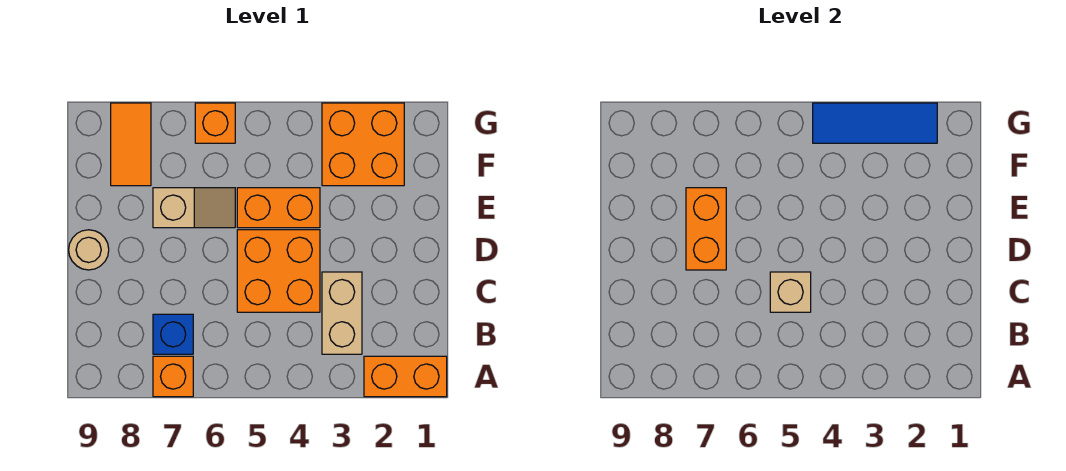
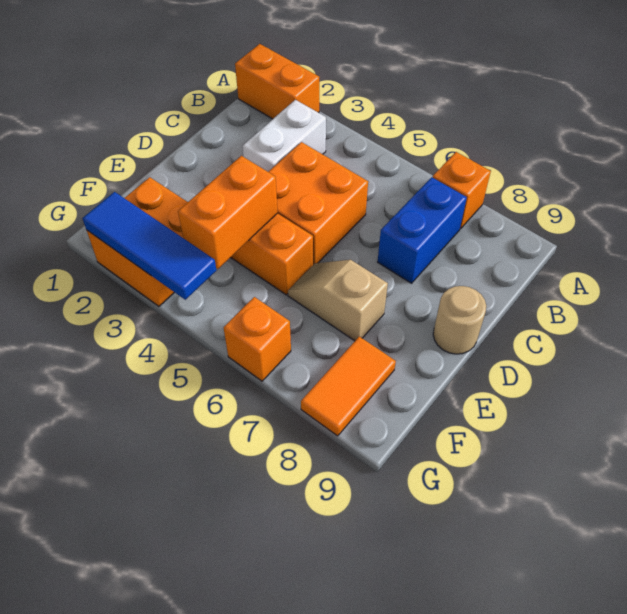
tan 1x2 brick [322,272,362,354] -> white 1x2 brick [242,100,326,172]
blue 1x1 brick [153,314,193,354] -> blue 1x2 brick [378,177,467,283]
tan 1x1 brick [770,272,811,312] -> none
orange 1x2 brick [686,188,726,270] -> orange 1x2 brick moved to [178,156,278,269]

